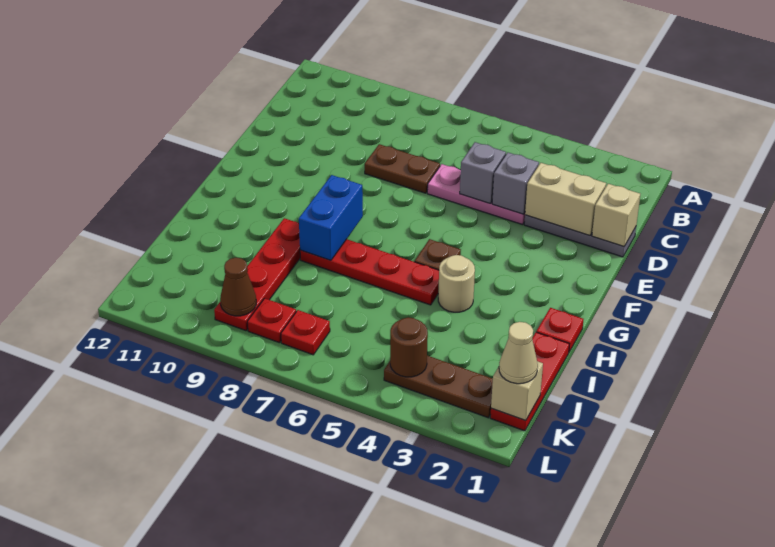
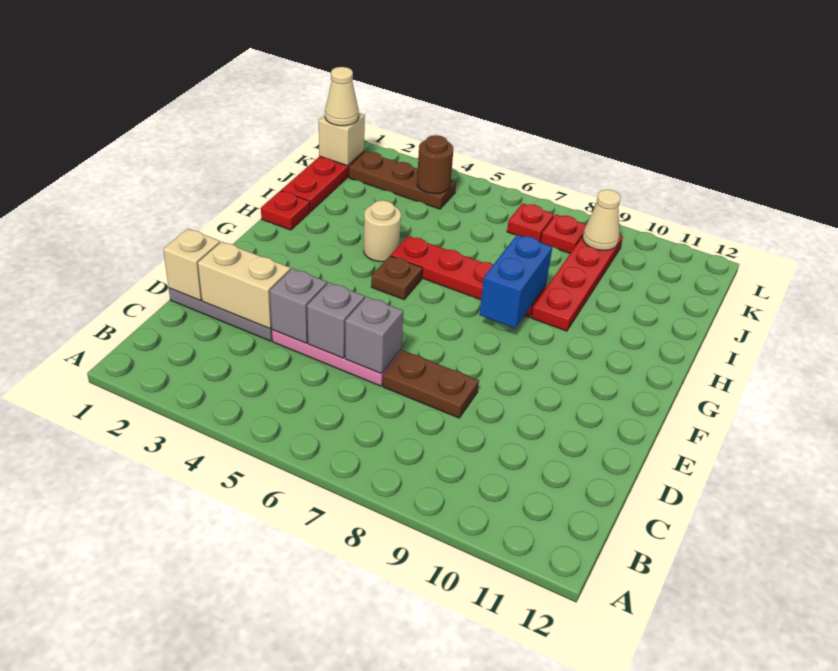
none -> grey 1x1 brick [345,297,403,374]
brown 1x1 cone [220,258,256,316] -> tan 1x1 cone [583,190,621,250]

